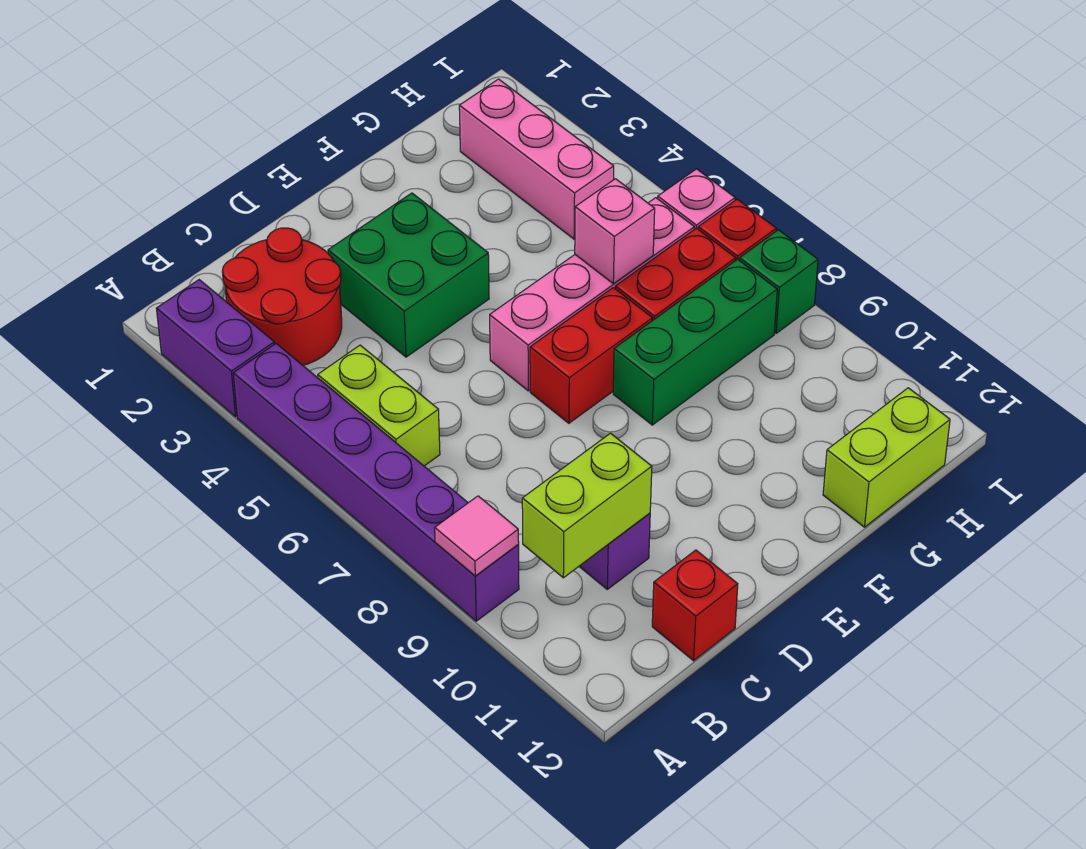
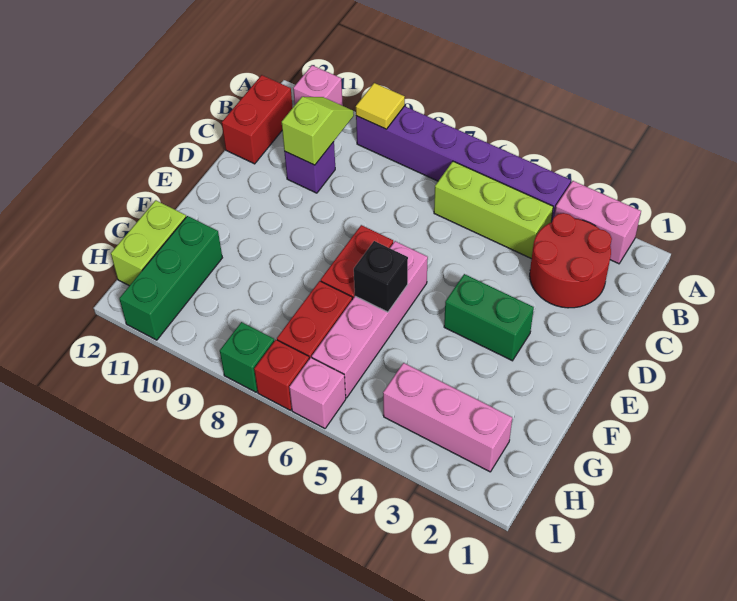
purple 1x2 brick [156,280,275,417] -> pink 1x2 brick [554,181,641,264]
pink 1x1 tile [435,496,519,576] -> yellow 1x1 tile [356,83,405,129]
lime 1x2 brick [318,345,440,466] -> lime 1x3 brick [434,161,553,259]
lime 1x2 brick [522,433,652,578] -> lime 1x2 slope [282,97,354,165]
red 1x1 brick [652,550,738,661] -> red 1x2 brick [222,75,293,164]
green 2x2 brick [328,193,489,357] -> green 1x2 brick [444,274,534,361]
none -> black 1x1 brick [354,241,408,312]
green 1x3 brick [613,259,777,425] -> green 1x3 brick moved to [119,216,222,340]
pink 1x1 brick [575,179,655,284] -> pink 1x1 brick moved to [293,65,343,106]

